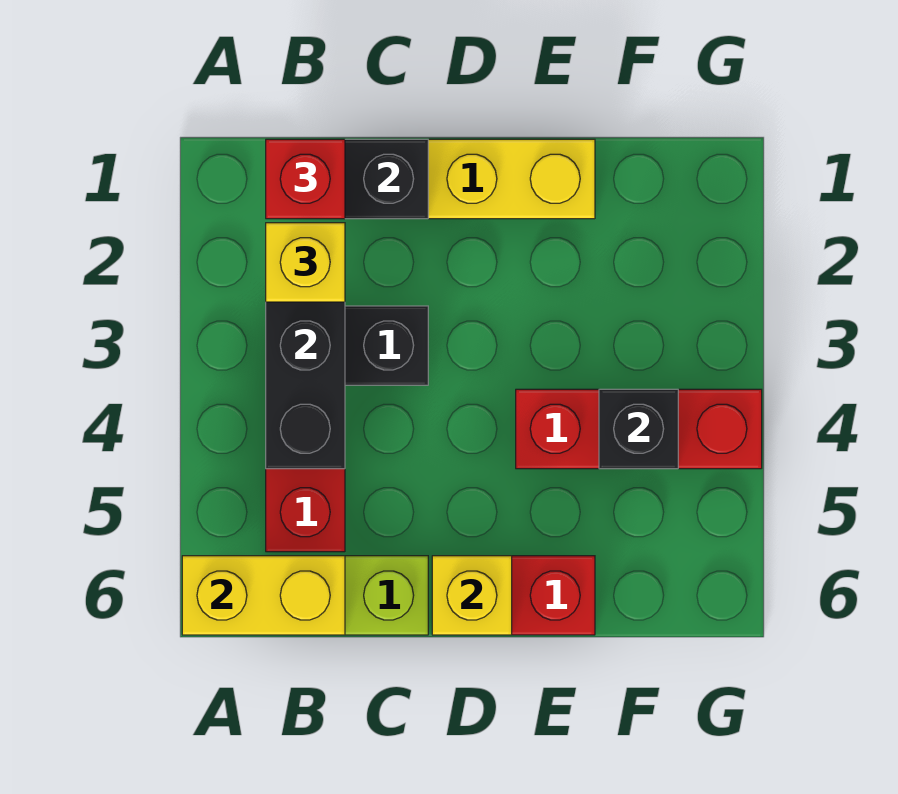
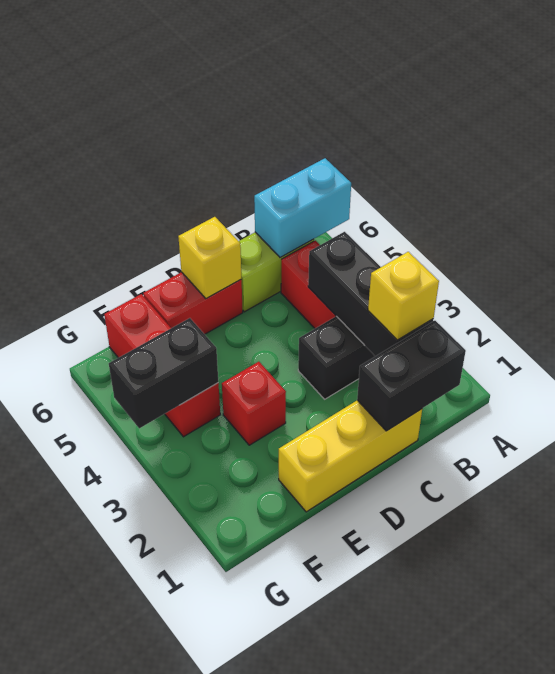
yellow 1x2 brick [182,556,345,635] -> cyan 1x2 brick [254,158,351,258]
red 1x1 brick [266,139,345,219] -> red 1x1 brick moved to [222,362,286,445]
red 1x3 brick [516,389,762,469] -> red 1x3 brick turned to [104,294,220,437]
black 1x1 brick [599,389,678,469] -> black 1x2 brick [109,318,218,428]

